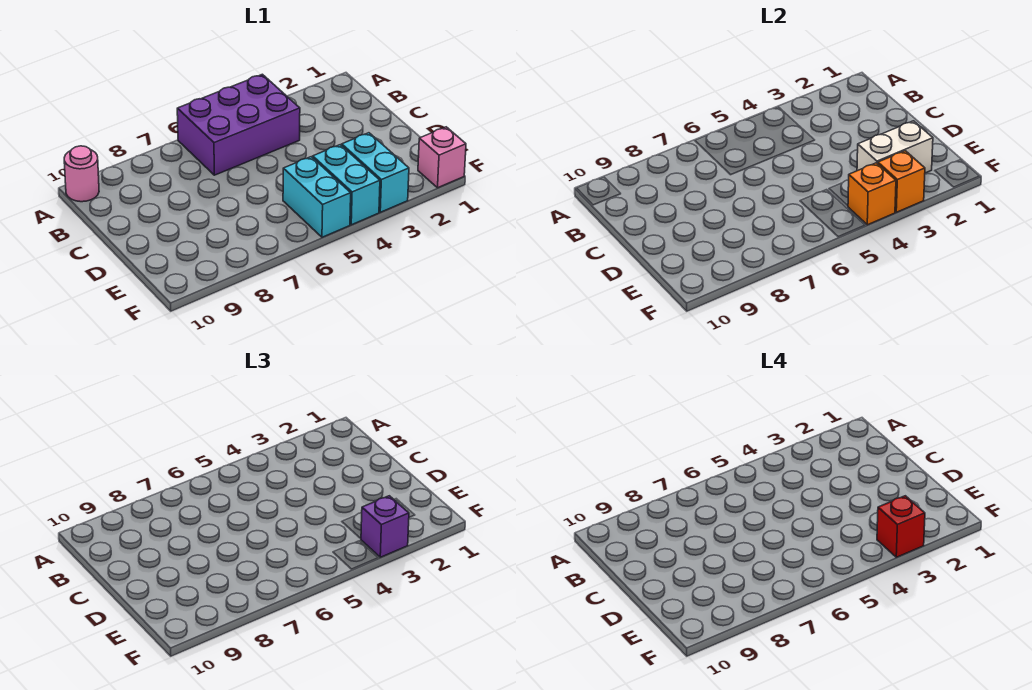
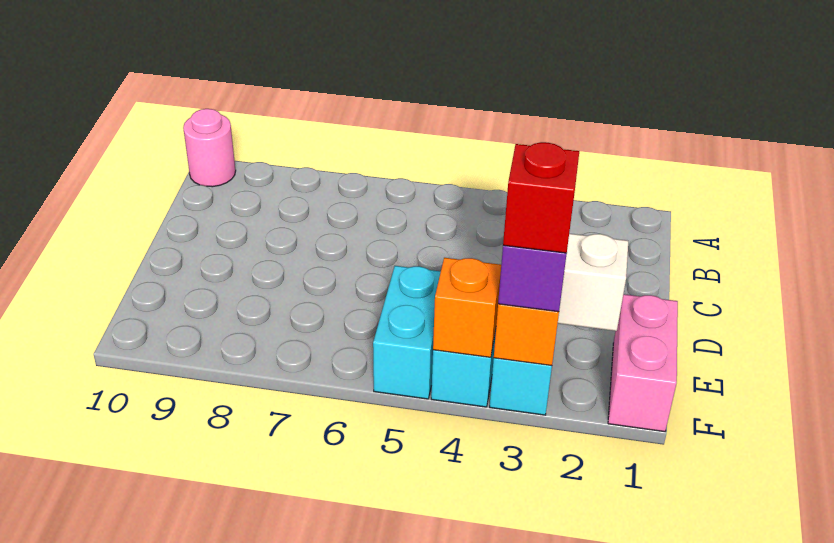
purple 2x3 brick [177,74,300,175] -> none
pink 1x1 brick [418,127,466,188] -> pink 1x2 brick [608,294,678,432]

